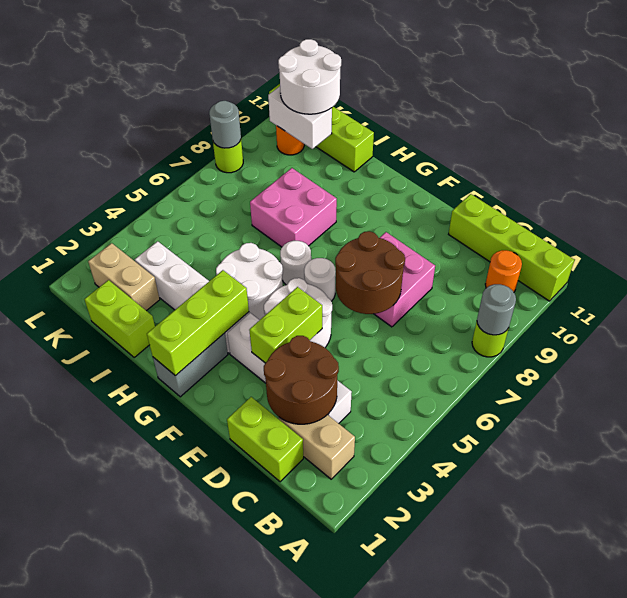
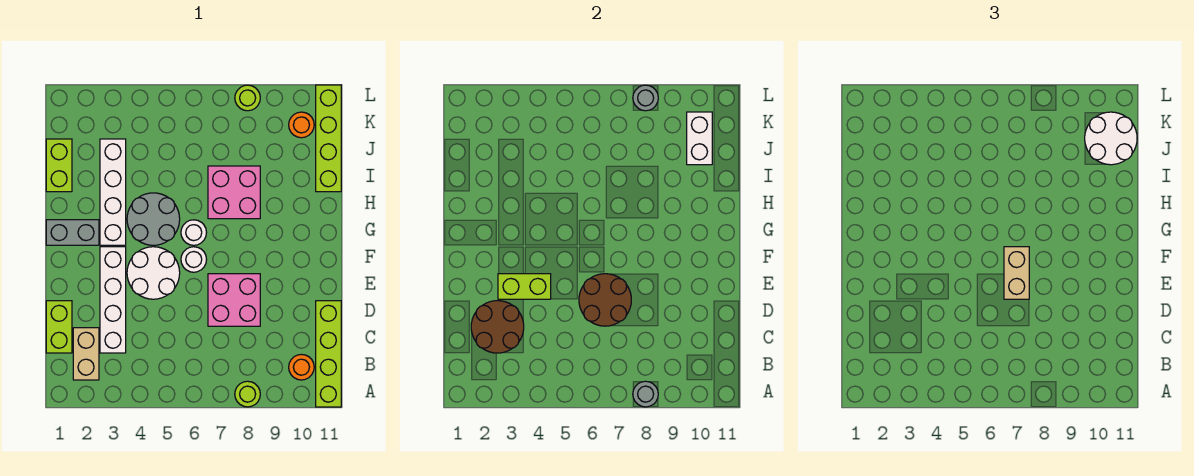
lime 1x3 brick [147,270,249,376] -> none
white 2x2 round brick [216,243,283,320] -> grey 2x2 round brick [127,193,180,245]
tan 1x2 brick [88,243,160,311] -> tan 1x2 brick moved to [1004,247,1029,299]

